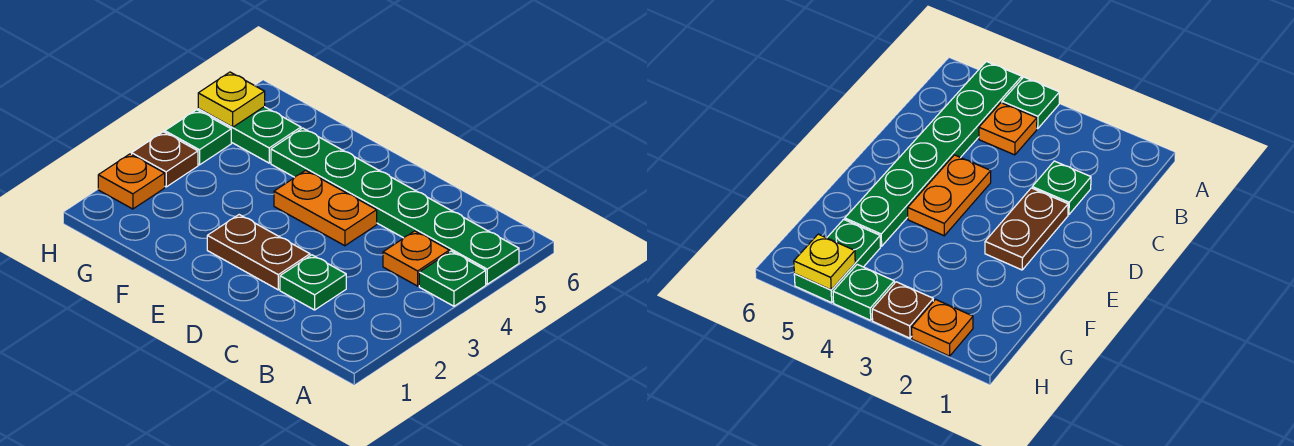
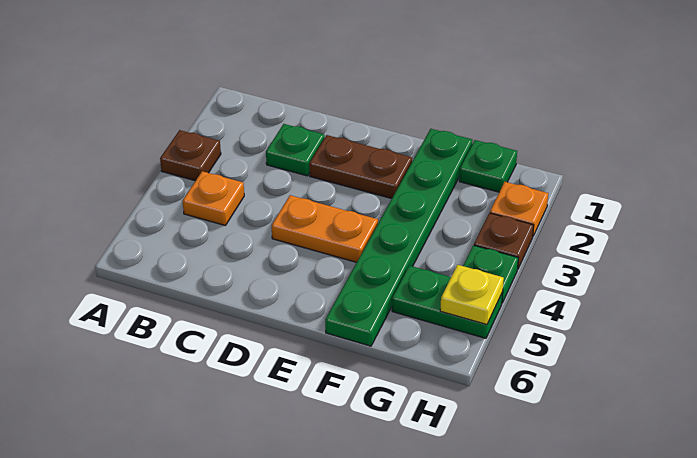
none -> brown 1x1 plate [160,130,221,181]
green 1x1 plate [419,251,486,306] -> green 1x1 plate moved to [459,140,517,192]
green 1x6 plate [271,128,519,284] -> green 1x6 plate turned to [325,129,472,346]

